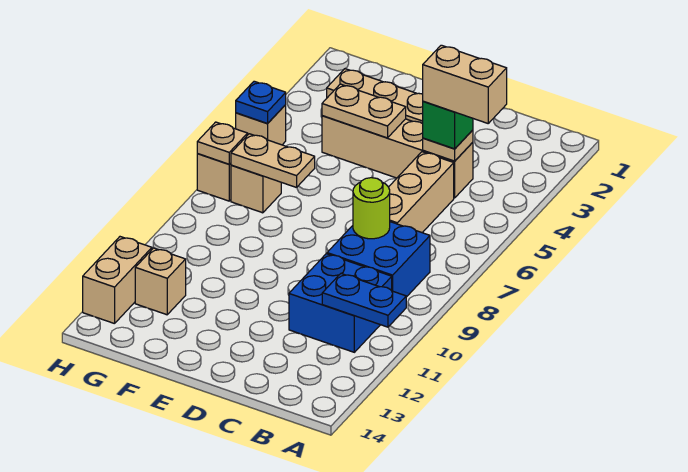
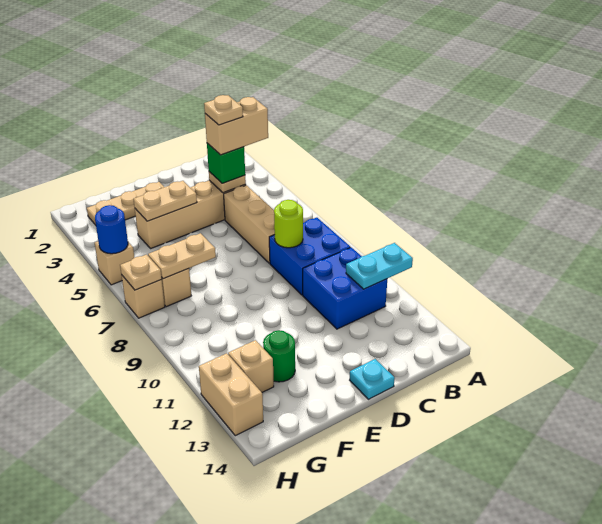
blue 1x2 plate [322,273,406,327] -> cyan 1x2 plate [346,243,413,289]
none -> tan 1x1 plate [204,95,243,125]
none -> cyan 1x1 plate [350,359,395,399]
none -> green 1x1 round brick [263,330,295,382]
blue 1x1 plate [236,81,286,123] -> blue 1x1 round brick [95,205,128,254]

